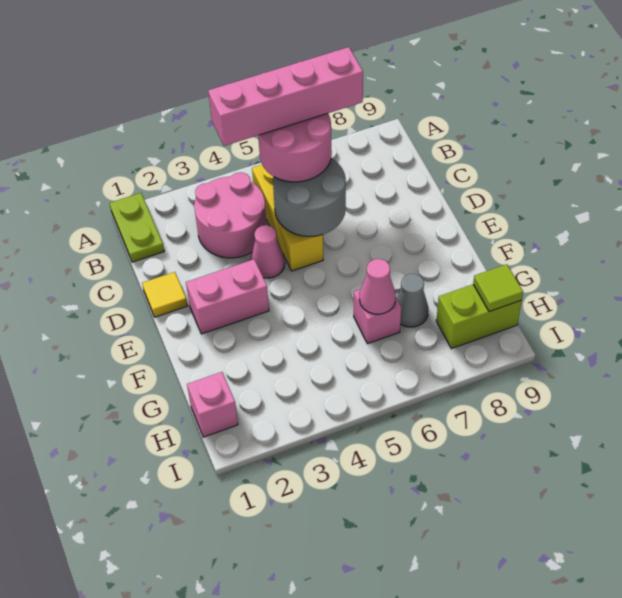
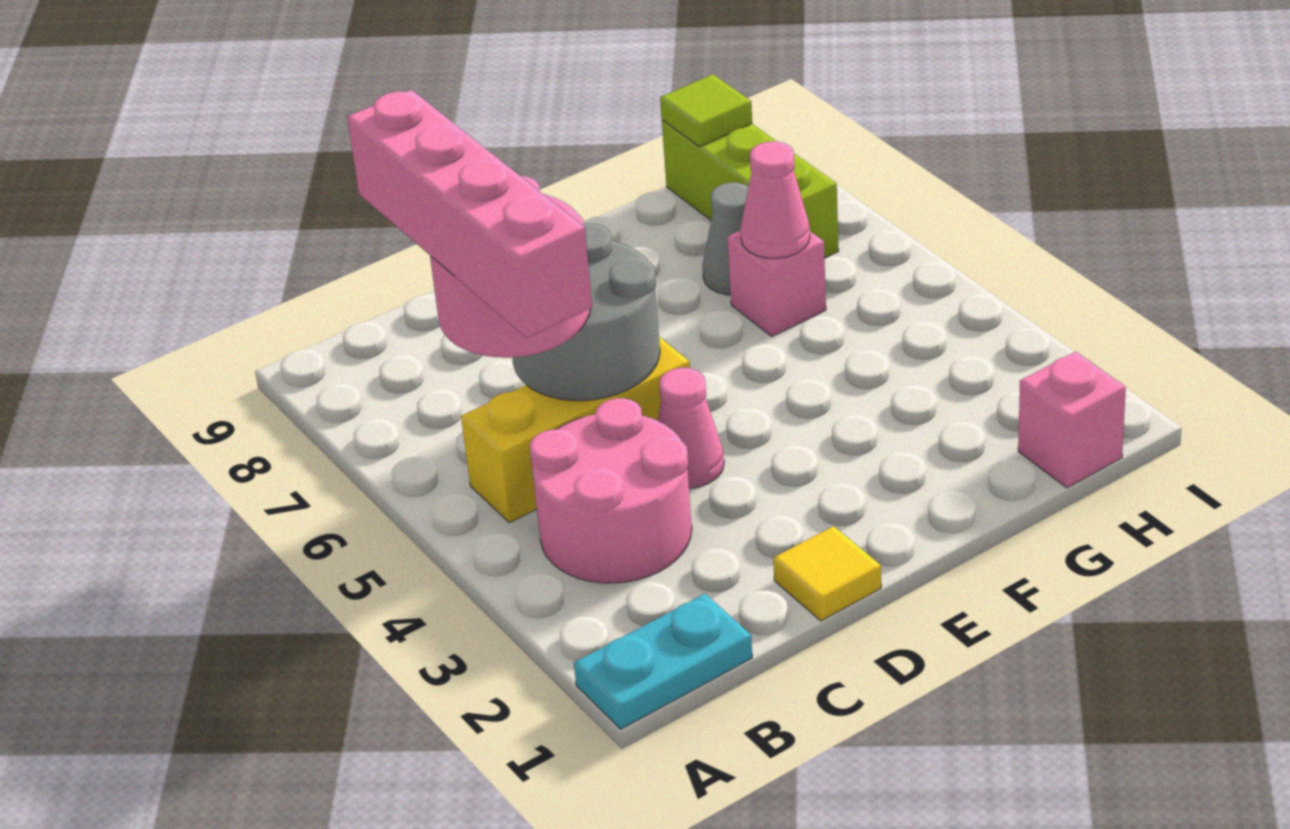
lime 1x2 plate [109,193,164,262] -> cyan 1x2 plate [574,594,752,729]
pink 1x2 brick [186,259,269,334] -> none
lime 1x2 brick [436,285,522,349] -> lime 1x3 brick [662,120,839,258]

